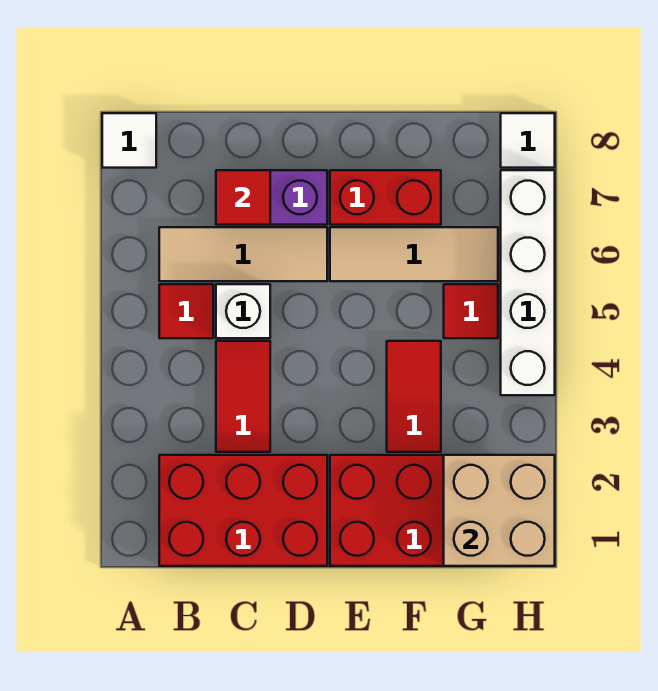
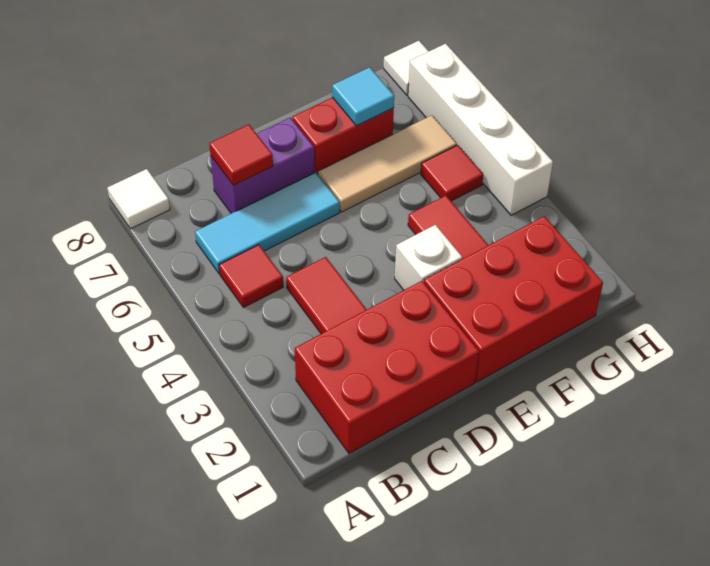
tan 1x3 tile [159,227,327,281] -> cyan 1x3 tile [195,172,340,274]
white 1x1 brick [216,284,270,338] -> white 1x1 brick moved to [395,225,462,290]
none -> cyan 1x1 tile [332,67,394,126]
tan 2x2 brick [444,455,555,566] -> none

